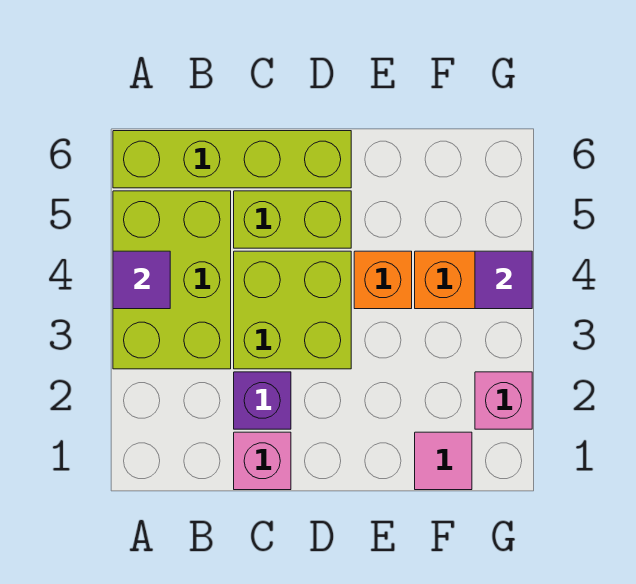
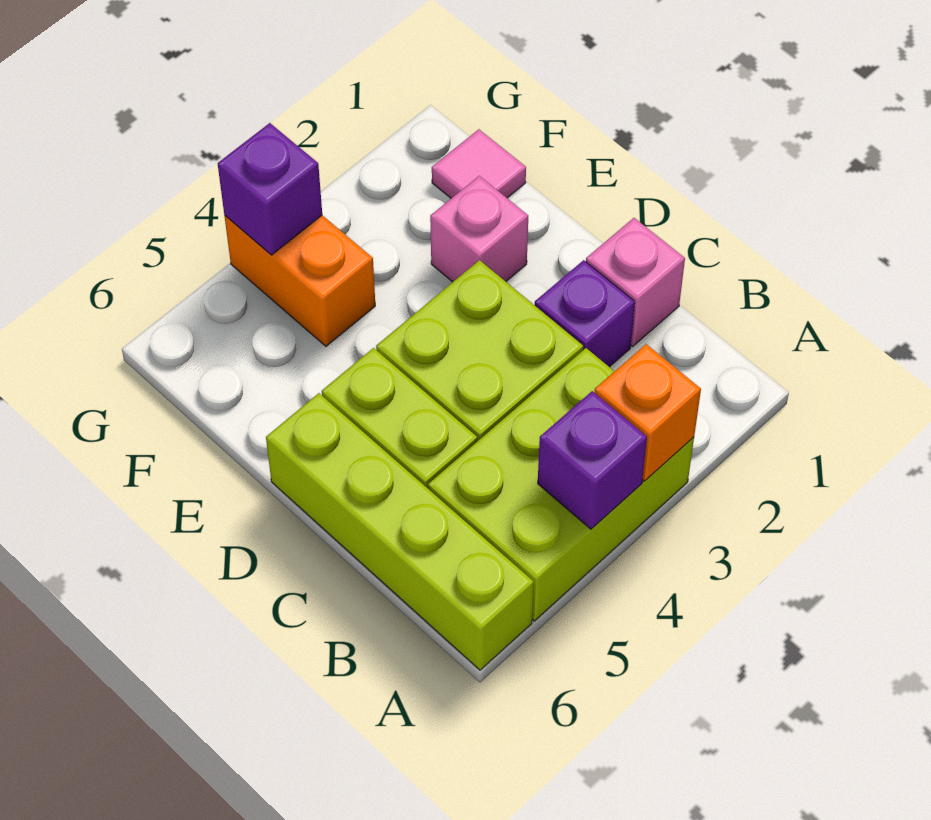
purple 1x1 tile [113,251,170,309] -> purple 1x1 brick [538,391,647,529]
orange 1x1 brick [354,251,412,309] -> orange 1x1 brick moved to [594,344,701,481]
pink 1x1 brick [475,372,532,429] -> pink 1x1 brick moved to [430,176,528,282]
purple 1x1 tile [475,251,532,309] -> purple 1x1 brick [218,123,322,255]

